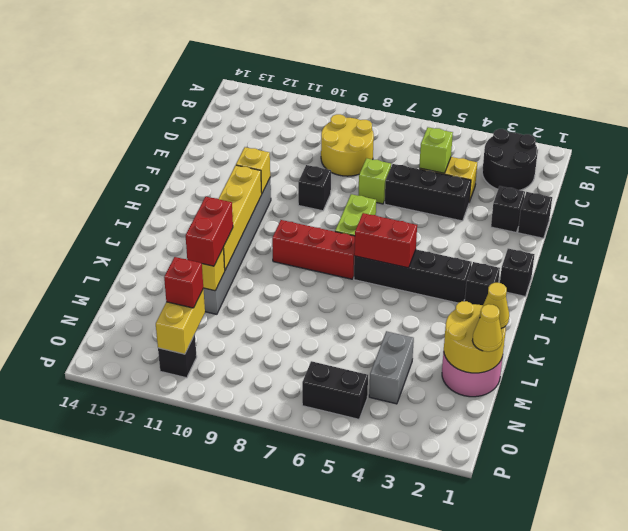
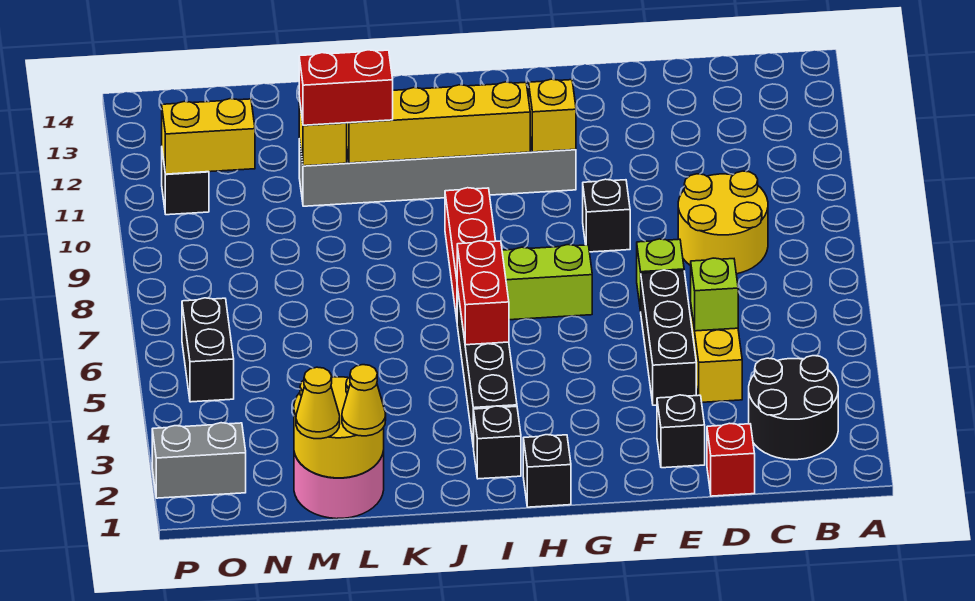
black 1x1 brick [518,192,552,238] -> none
grey 1x2 brick [369,331,414,404] -> grey 1x2 brick moved to [152,423,246,498]
red 1x1 brick [164,257,203,308] -> red 1x1 brick moved to [707,423,755,496]

